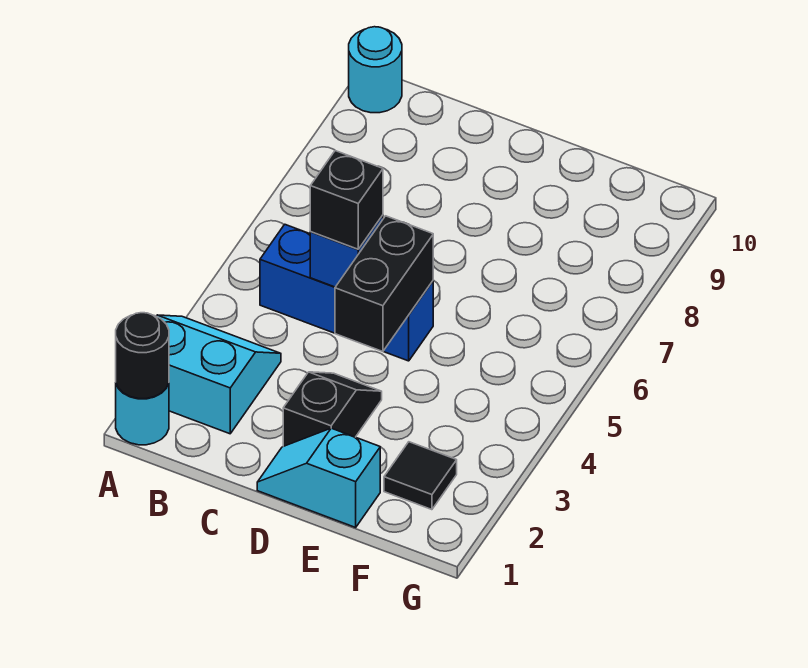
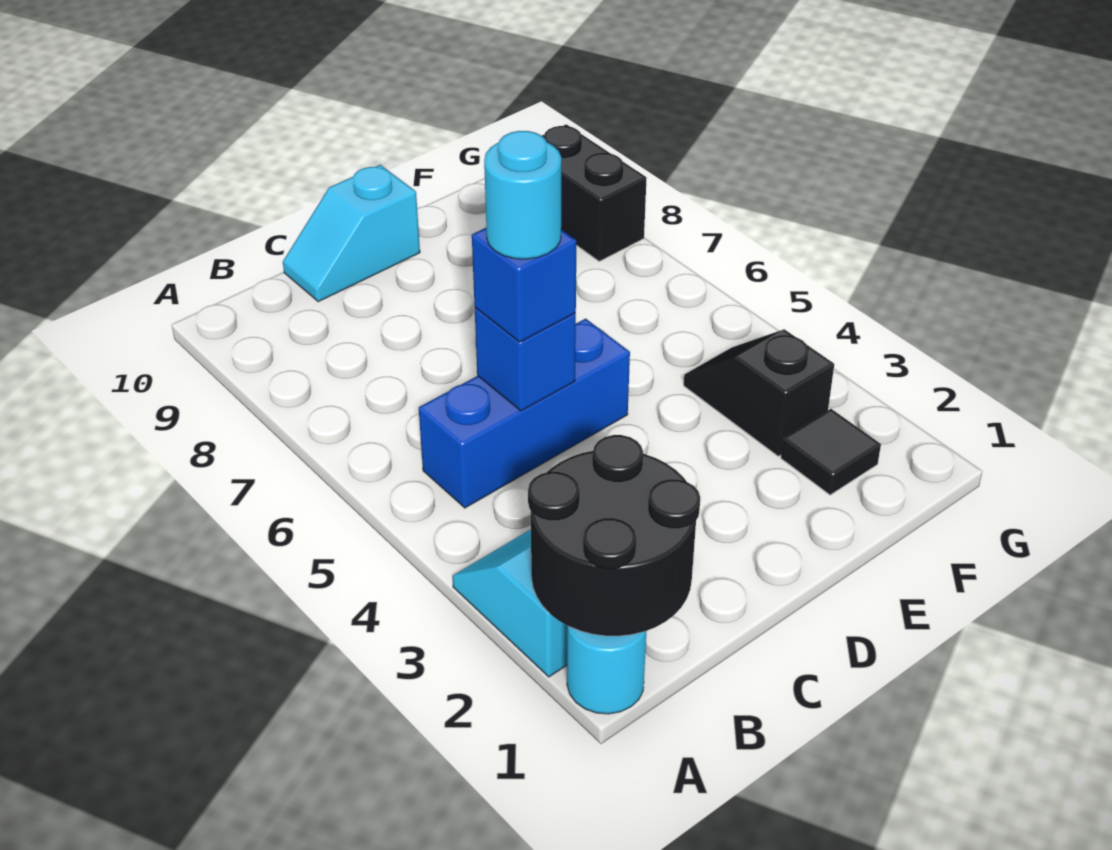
black 1x1 round brick [116,313,169,399] -> black 2x2 round brick [528,435,700,636]
cyan 1x1 round brick [349,27,402,113] -> cyan 1x1 round brick moved to [484,131,561,259]
black 1x1 brick [310,151,383,249] -> blue 1x1 brick [472,228,576,342]
cyan 1x2 slope [257,428,380,527] -> cyan 1x2 slope moved to [283,165,420,302]
black 1x2 slope [283,372,382,446] -> black 1x2 slope moved to [684,329,834,456]
black 1x2 brick [335,216,433,352] -> black 1x2 brick moved to [542,124,647,261]

